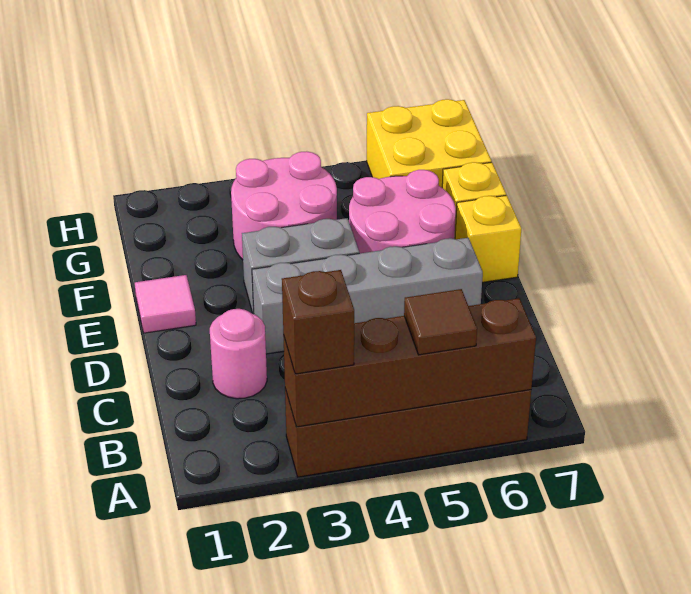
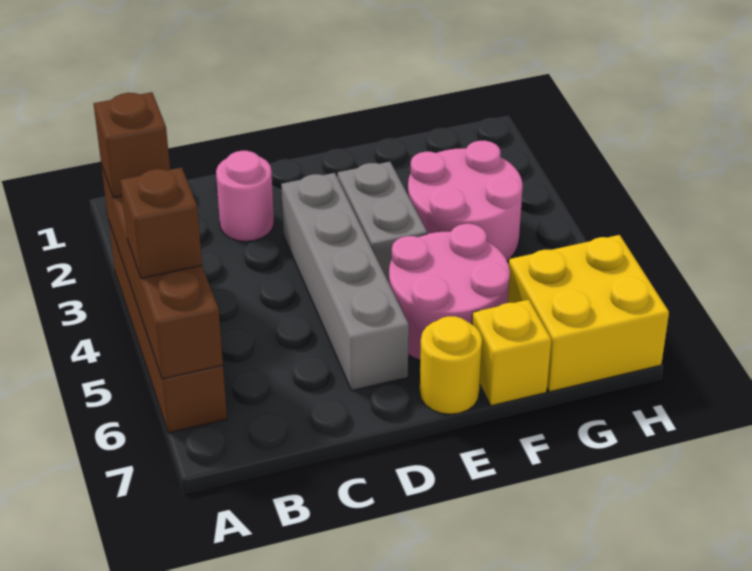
brown 1x1 tile [404,289,477,355] -> brown 1x1 brick [120,167,202,278]
pink 1x1 tile [135,275,196,333] -> none
yellow 1x1 brick [455,195,521,282] -> yellow 1x1 round brick [420,316,482,414]

